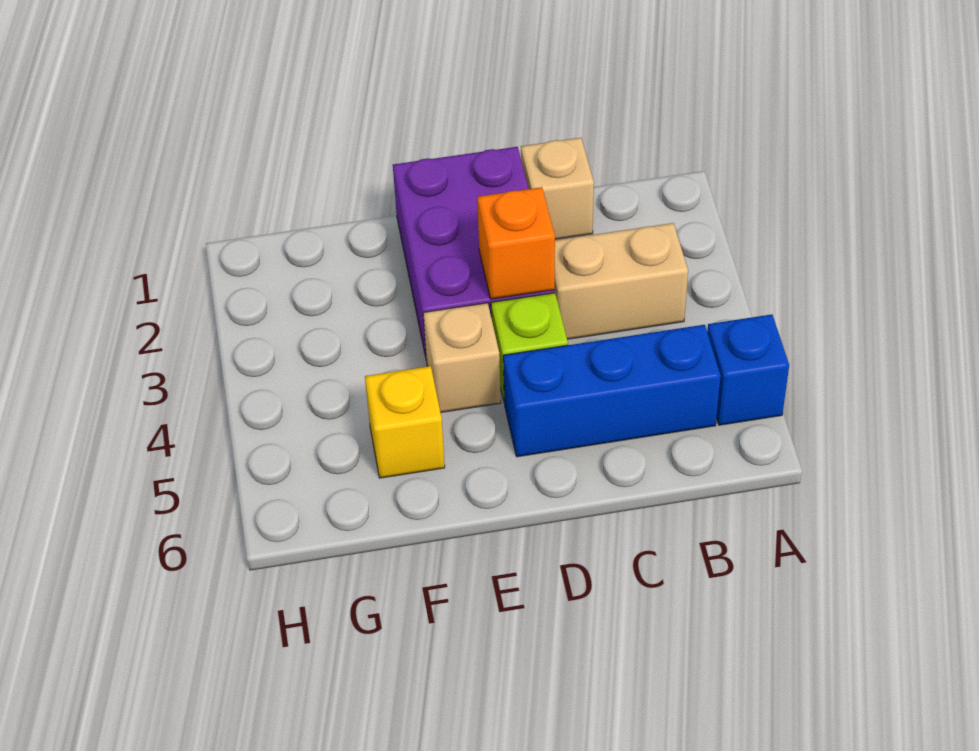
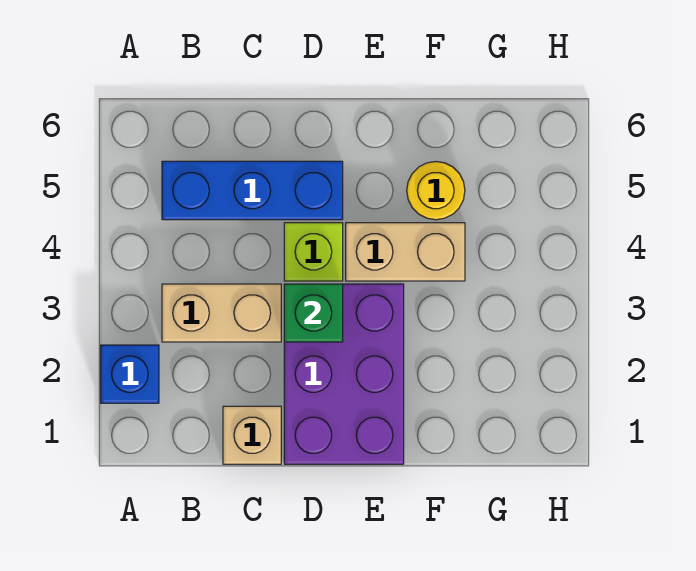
blue 1x1 brick [707,314,789,425] -> blue 1x1 brick moved to [101,345,159,403]
orange 1x1 brick [477,187,555,299] -> green 1x1 brick [284,284,343,342]
tan 1x1 brick [423,303,501,413] -> tan 1x2 brick [346,223,465,281]
yellow 1x1 brick [365,366,445,478] -> yellow 1x1 round brick [407,162,465,220]

